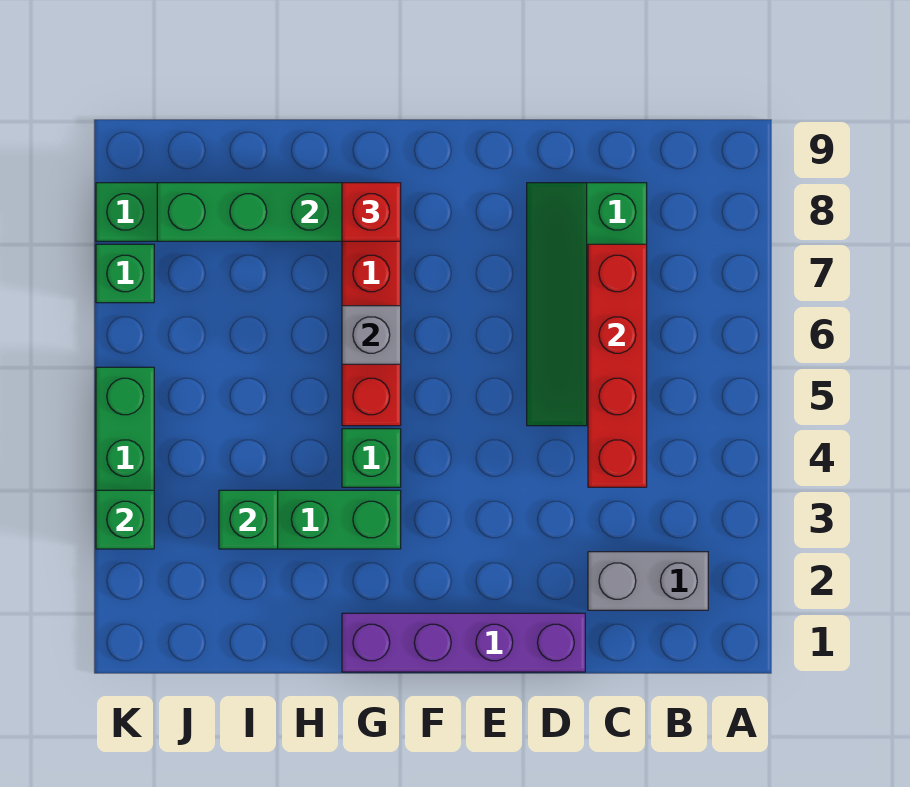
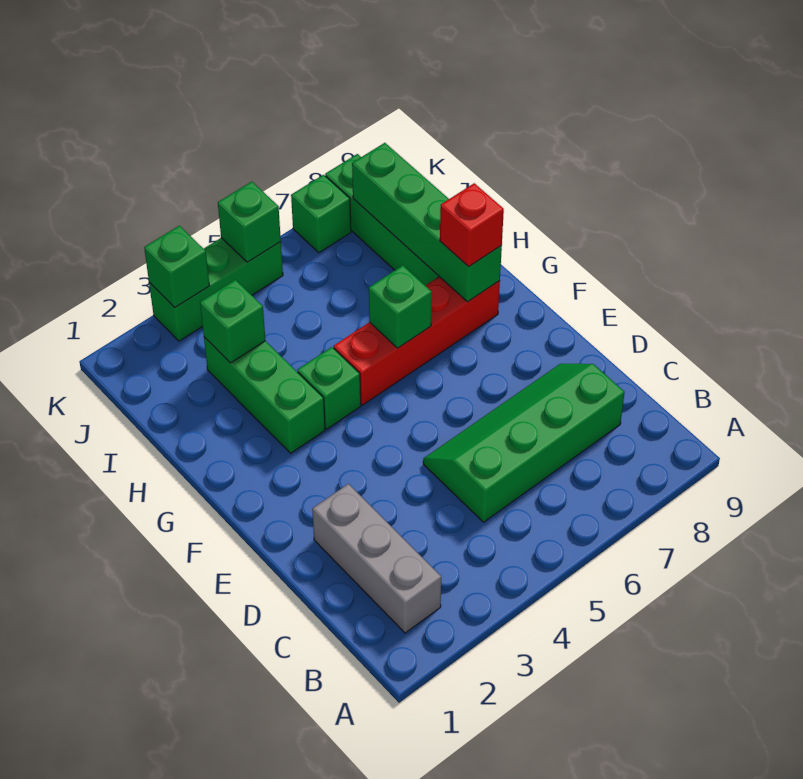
grey 1x2 brick [588,552,708,610] -> grey 1x3 brick [312,484,441,633]
red 1x4 brick [588,244,647,487] -> none
purple 1x4 brick [342,613,585,672] -> none
grey 1x1 brick [342,306,401,364] -> green 1x1 brick [369,265,432,348]
none -> green 1x1 brick [218,182,281,262]

